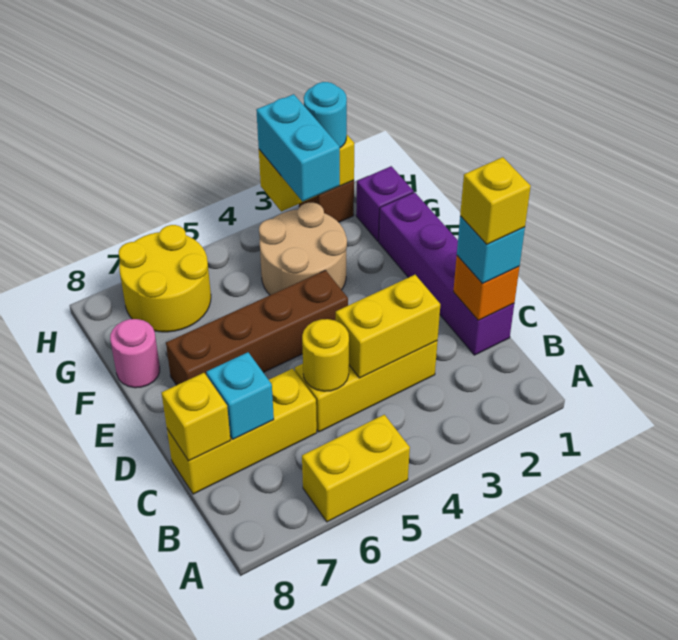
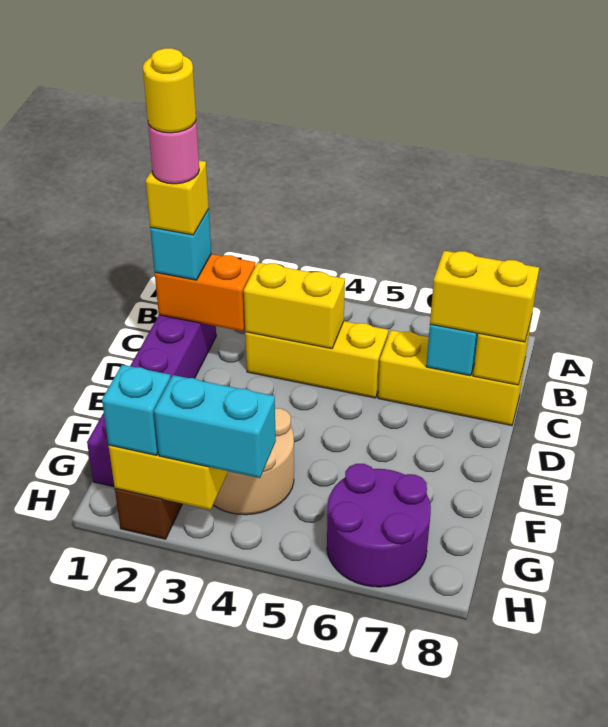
yellow 1x2 brick [302,415,410,522] -> yellow 1x2 brick moved to [430,251,539,342]
orange 1x1 brick [453,256,519,320] -> orange 1x2 brick [155,254,255,331]
yellow 1x1 round brick [302,319,349,391] -> yellow 1x1 round brick moved to [143,48,196,133]
brown 1x4 brick [166,270,348,385] -> none
pink 1x1 round brick [110,319,160,388] -> pink 1x1 round brick moved to [148,121,199,184]
cyan 1x2 brick [256,94,340,202] -> cyan 1x2 brick turned to [154,375,276,478]
yellow 2x2 round brick [119,225,211,332] -> purple 2x2 round brick [327,464,431,587]
cyan 1x1 round brick [304,82,347,148] -> cyan 1x1 brick [102,365,171,455]

